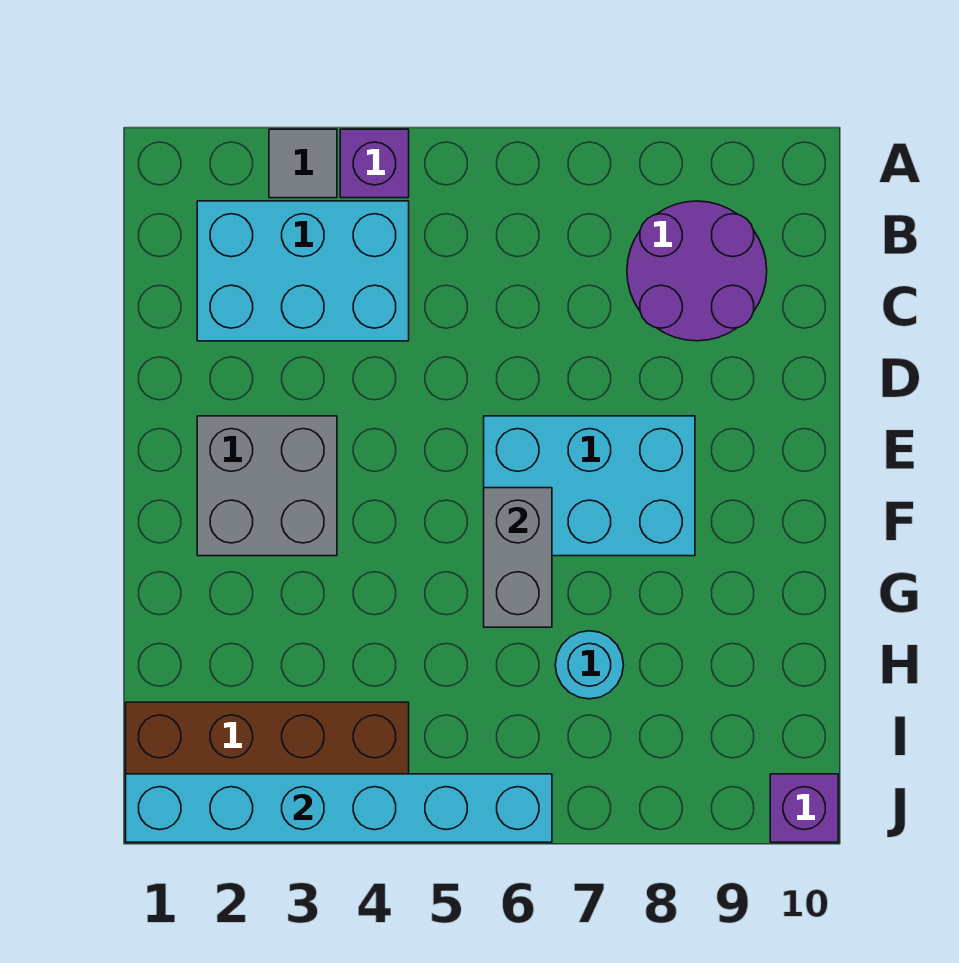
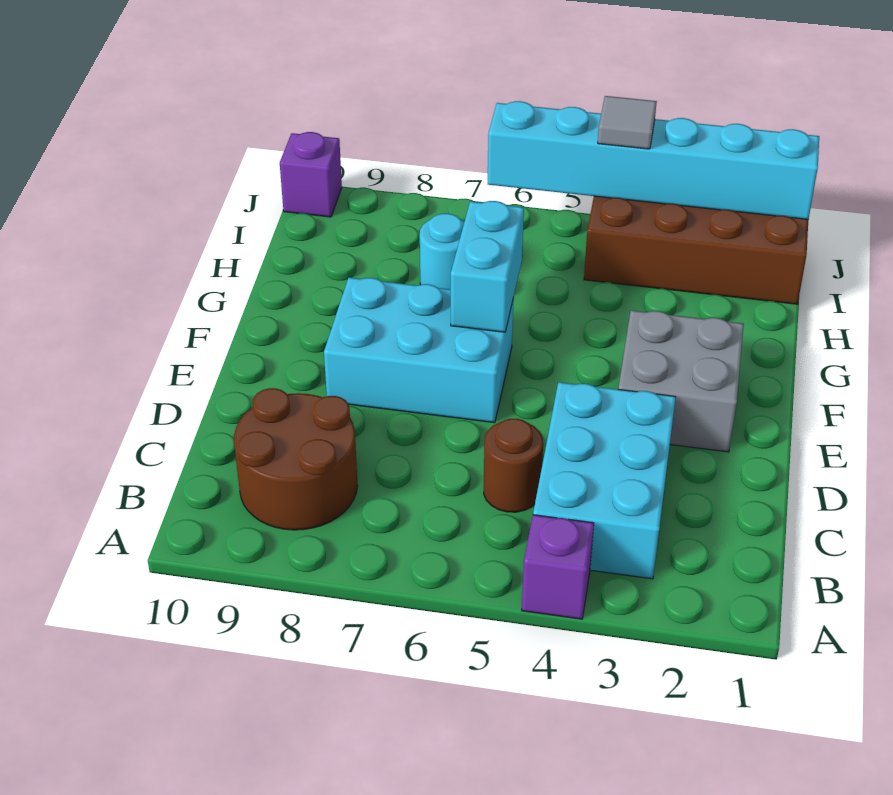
grey 1x1 tile [269,129,337,198] -> grey 1x1 tile moved to [598,96,657,149]
cyan 2x3 brick [197,201,409,341] -> cyan 2x3 brick turned to [533,382,676,579]
purple 2x2 round brick [627,201,767,341] -> brown 2x2 round brick [234,388,358,530]
none -> brown 1x1 round brick [484,419,543,512]
grey 1x2 brick [484,488,552,627] -> cyan 1x2 brick [451,201,524,332]

